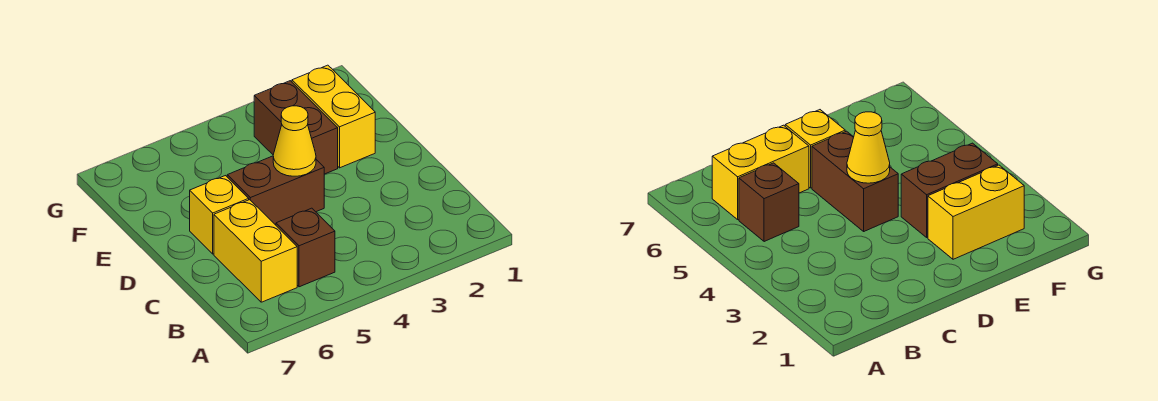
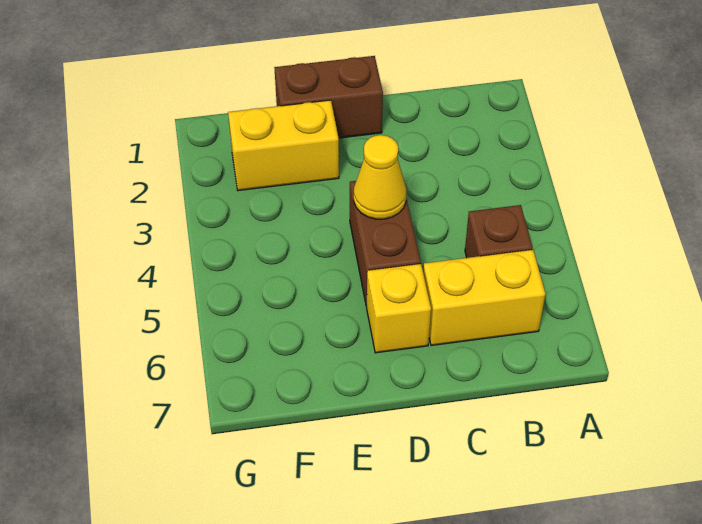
brown 1x2 brick [254,81,338,174] -> brown 1x2 brick moved to [274,56,383,138]

